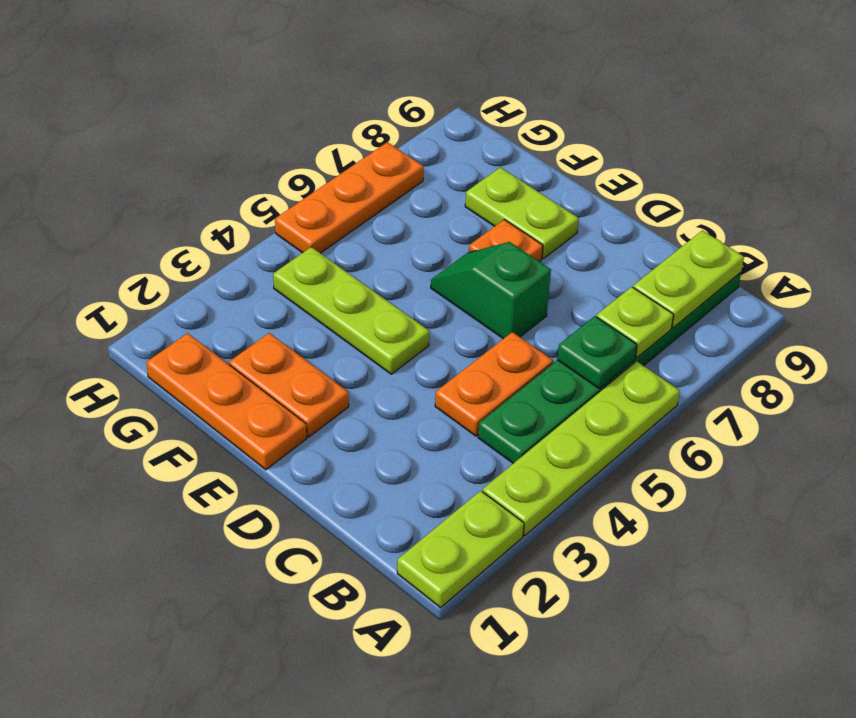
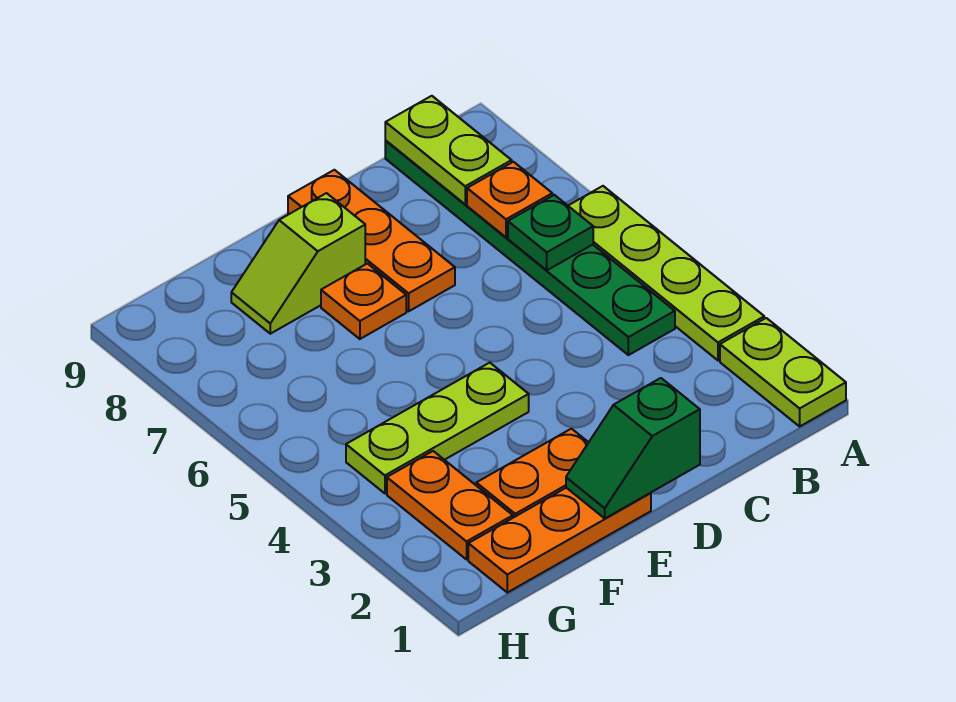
lime 1x1 plate [596,287,674,358] -> orange 1x1 plate [467,162,552,237]
orange 1x2 plate [435,332,553,436] -> orange 1x2 plate moved to [387,451,513,559]
green 1x2 slope [431,242,551,339] -> green 1x2 slope moved to [566,378,700,518]
lime 1x2 plate [465,167,579,258] -> lime 1x2 slope [231,193,365,334]
orange 1x3 plate [275,142,424,253] -> orange 1x3 plate moved to [288,170,455,311]

